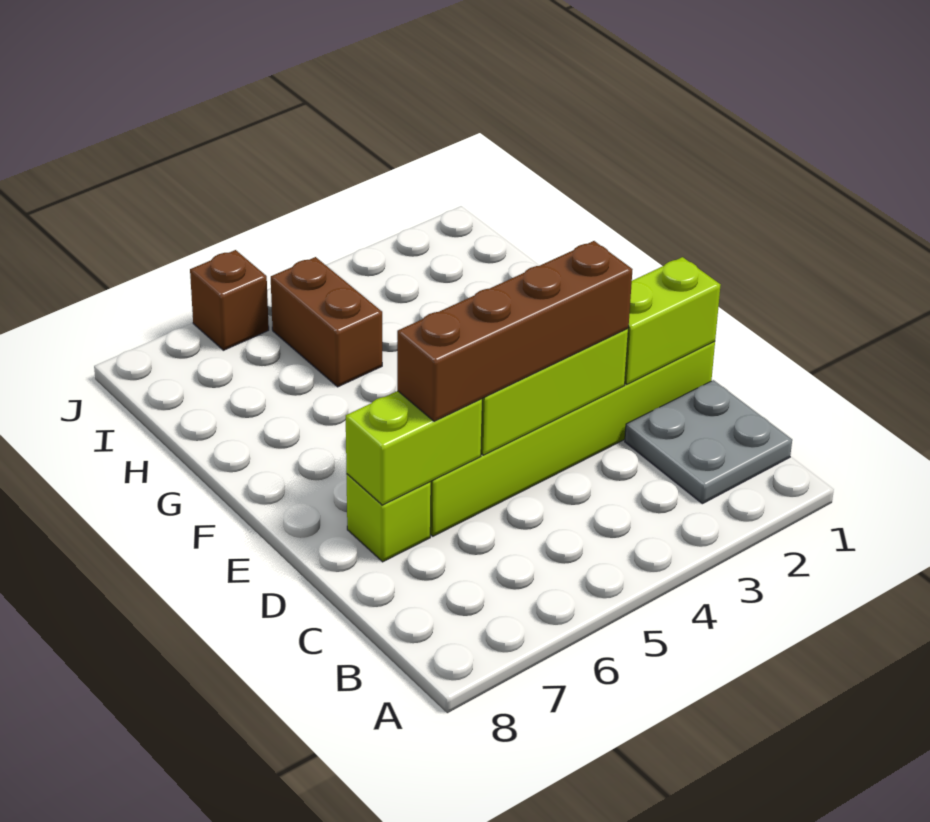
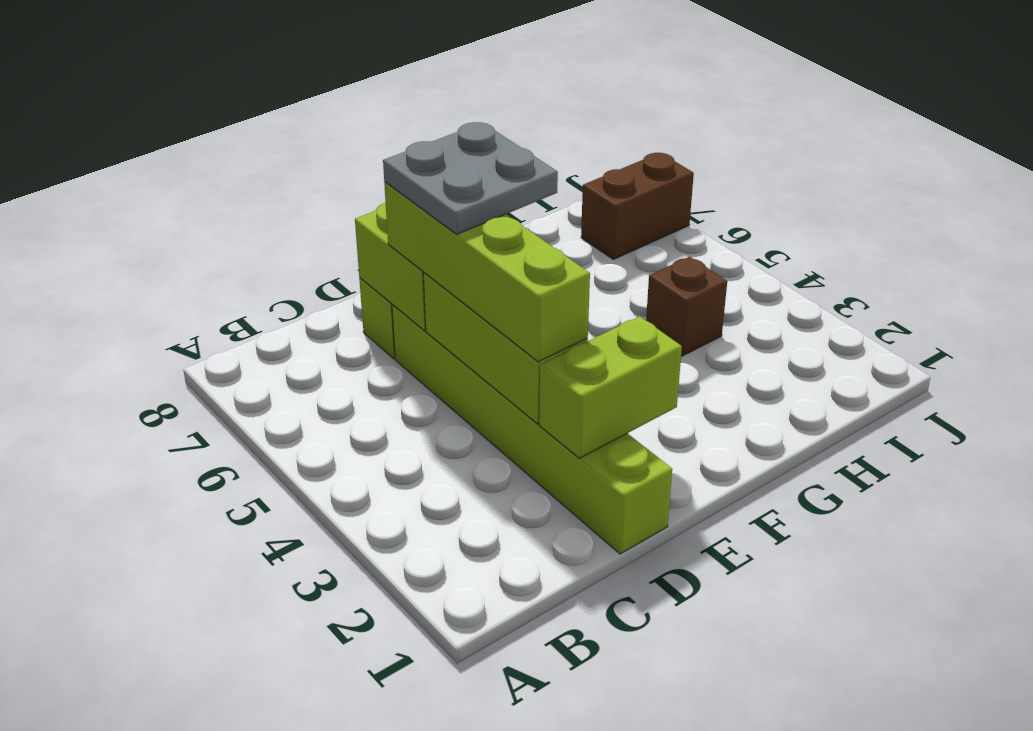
grey 2x2 plate [625,380,792,504] -> grey 2x2 plate moved to [383,122,558,234]
lime 1x2 brick [625,257,720,384] -> lime 1x2 brick turned to [539,316,682,458]
brown 1x4 brick [397,241,633,421] -> lime 1x4 brick [384,182,590,362]
brown 1x2 brick [271,257,382,387] -> brown 1x2 brick moved to [581,153,694,259]
brown 1x1 brick [190,250,269,350] -> brown 1x1 brick moved to [646,257,727,356]

